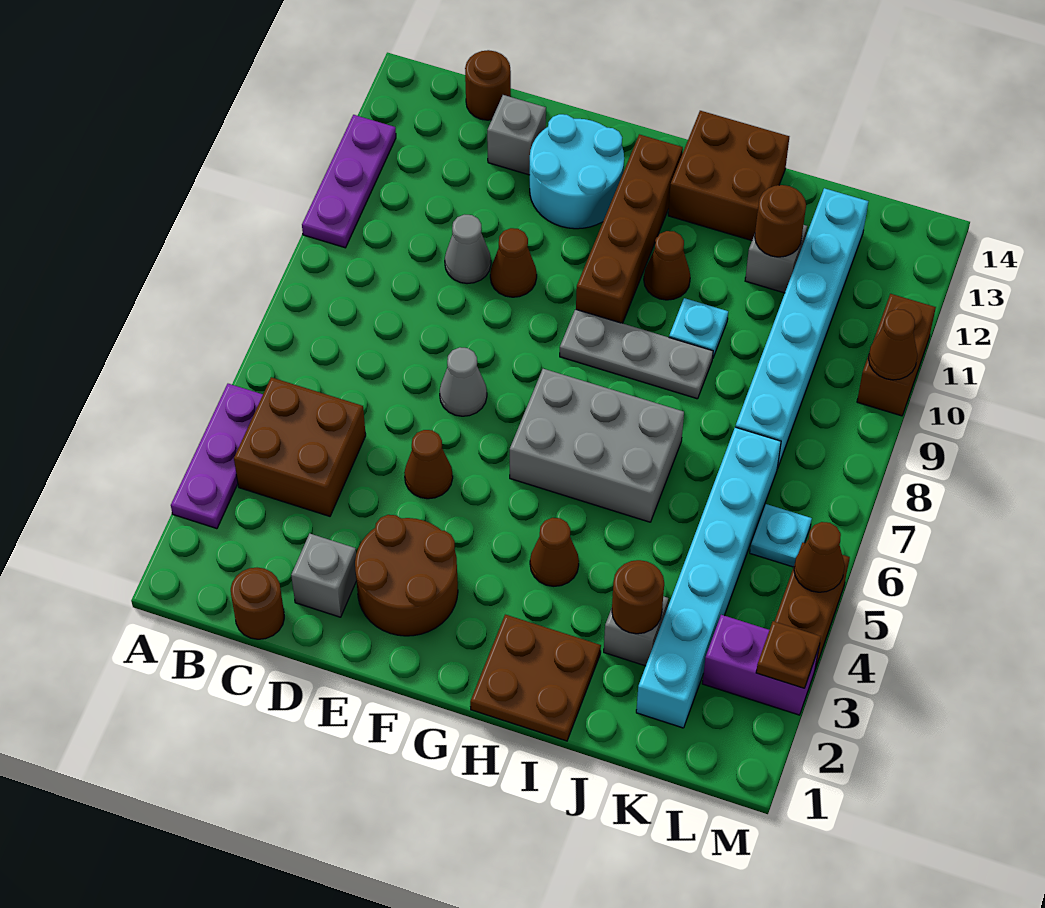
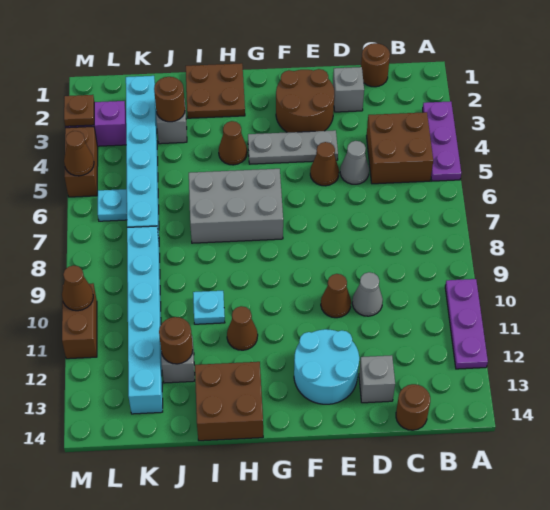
grey 1x1 cone [440,347,487,416] -> grey 1x1 cone moved to [340,141,369,184]
grey 1x3 plate [560,309,713,399] -> grey 1x3 plate moved to [248,130,338,164]
brown 1x4 brick [576,134,683,323] -> none

